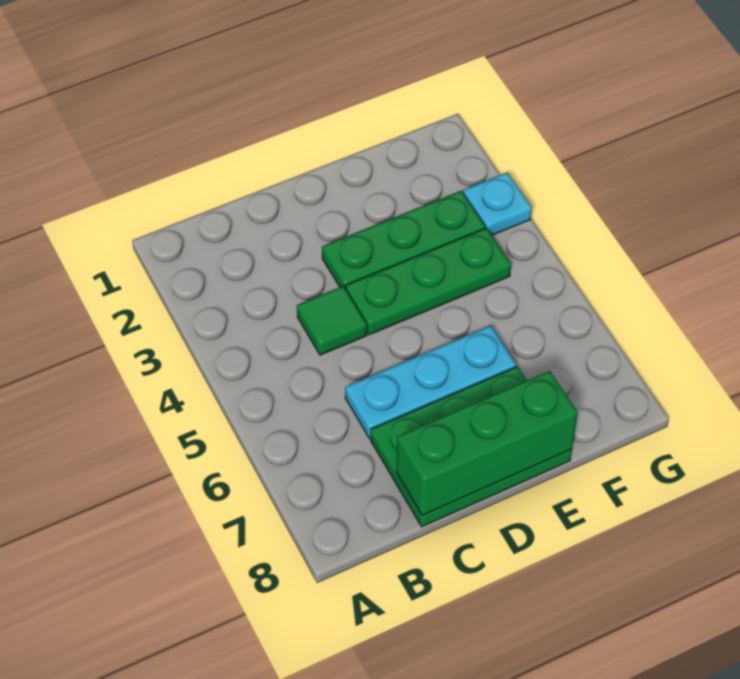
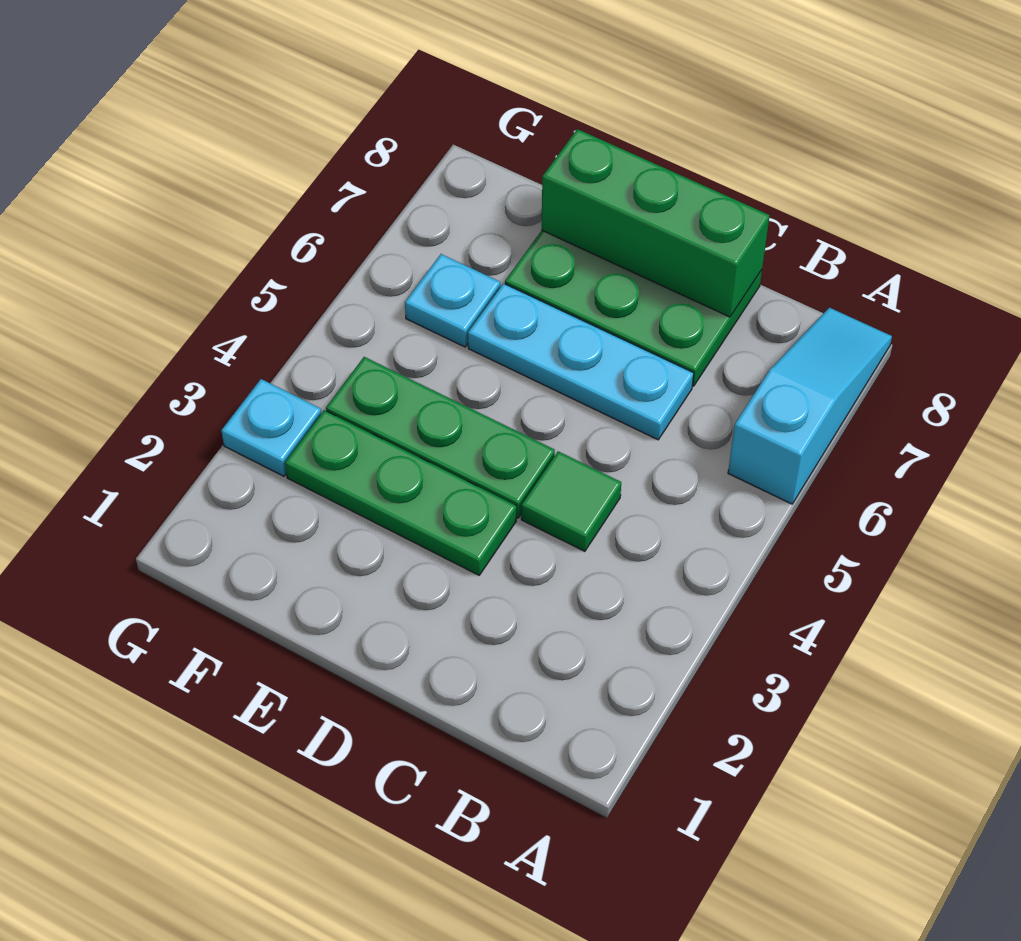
none -> cyan 1x3 slope [728,308,892,504]
none -> cyan 1x1 plate [405,254,500,347]

